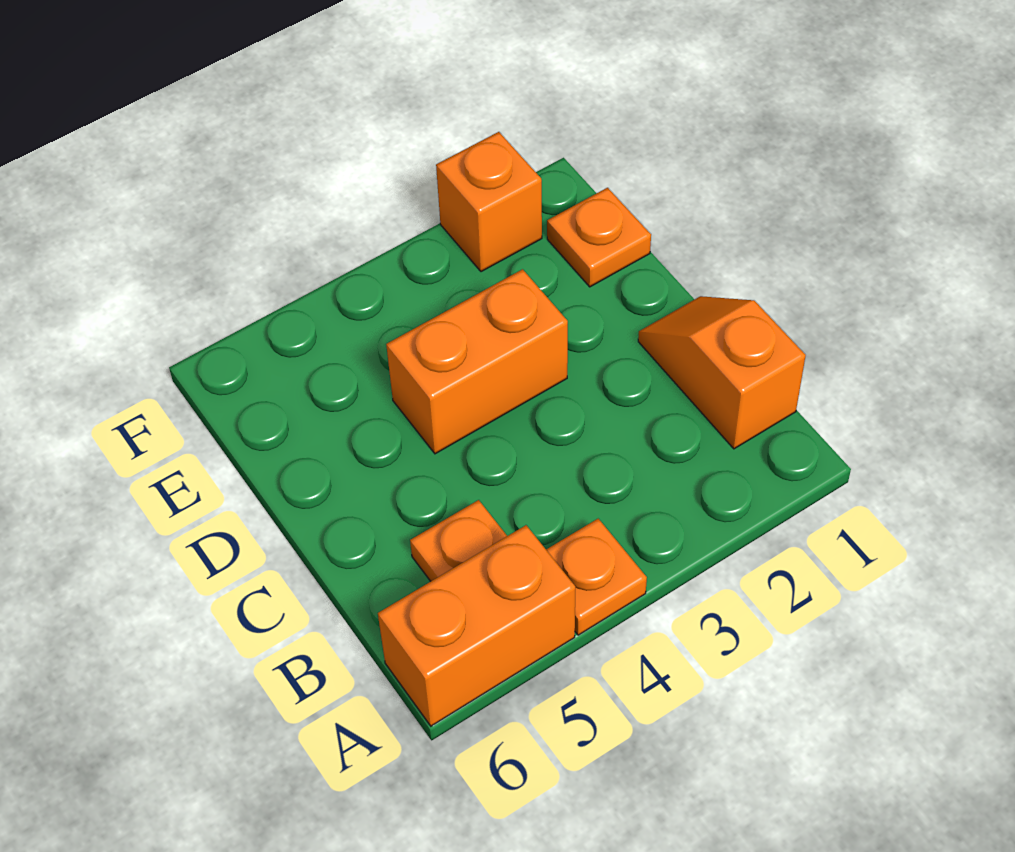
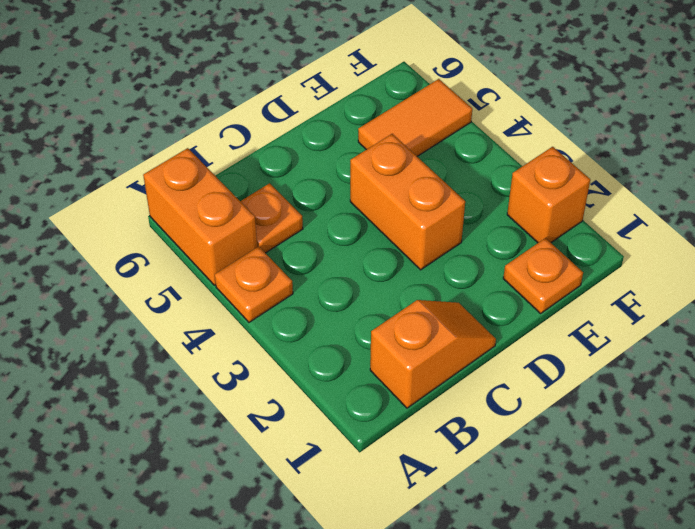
none -> orange 1x2 tile [358,79,472,156]

